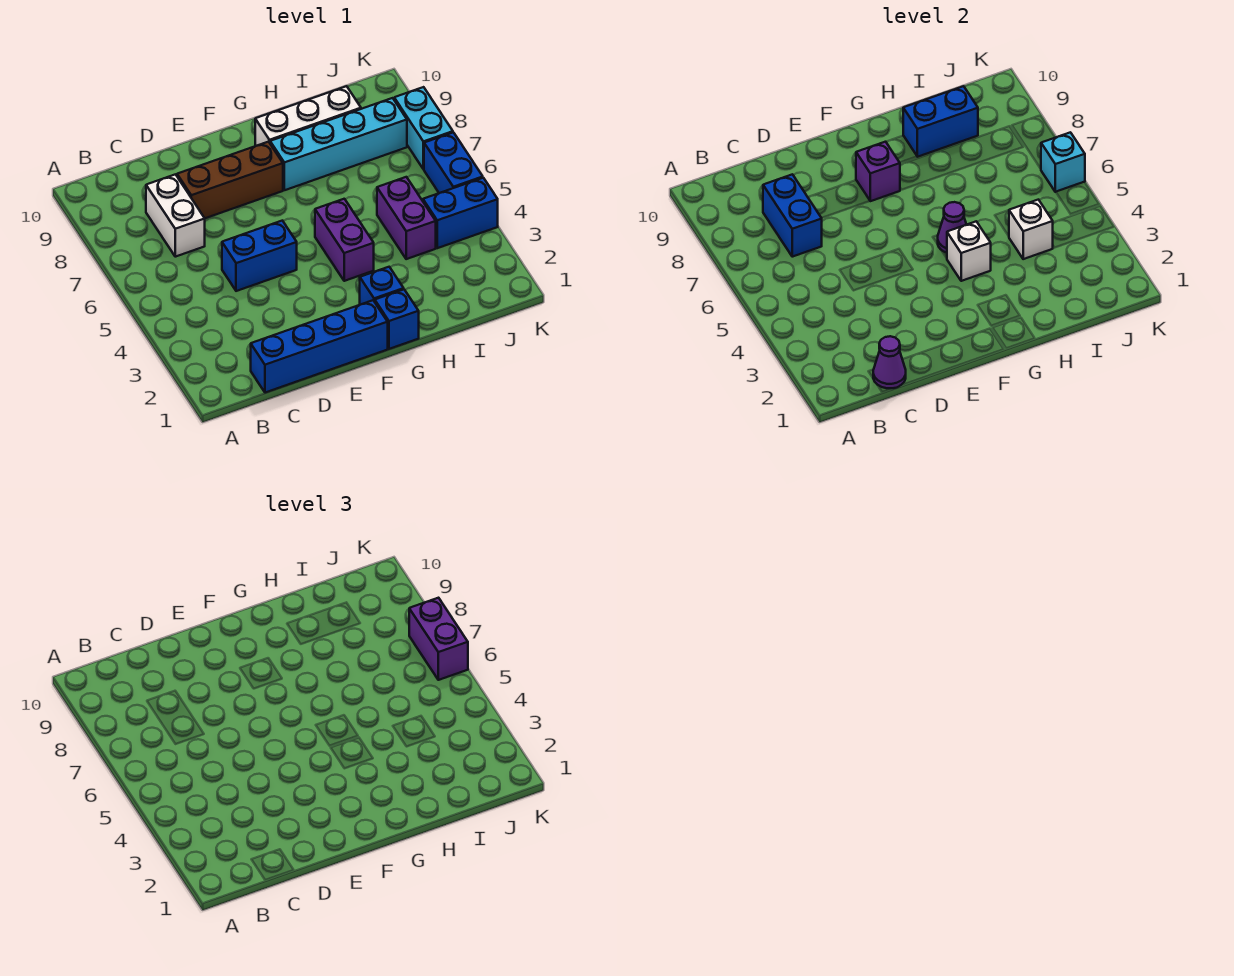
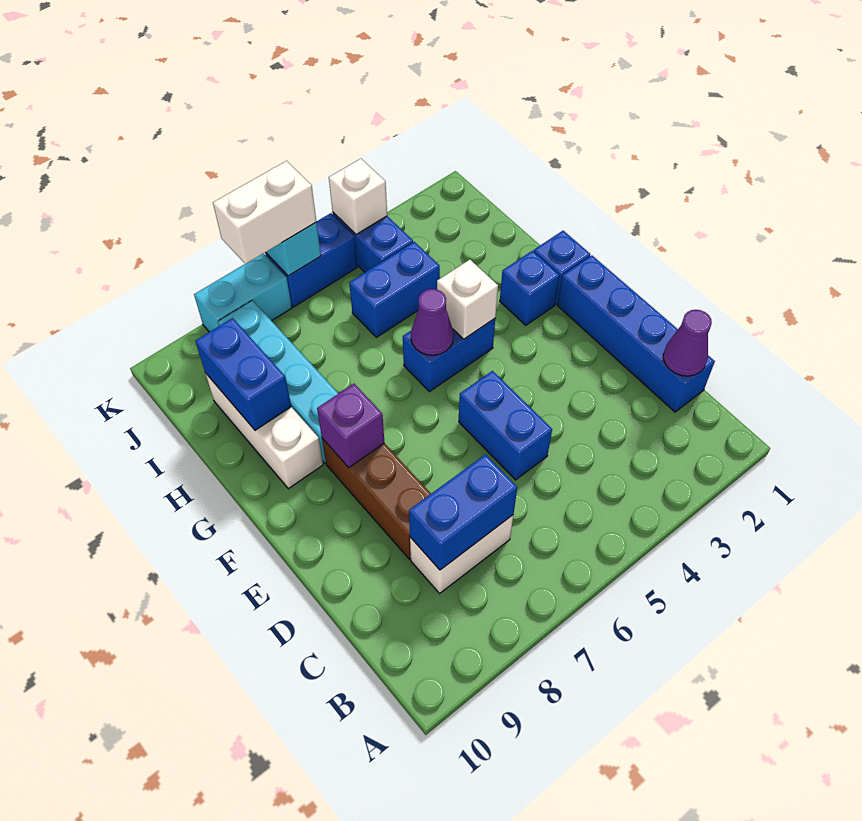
purple 1x2 brick [315,199,374,281] -> blue 1x2 brick [403,319,495,392]
purple 1x2 brick [377,177,436,259] -> blue 1x2 brick [349,242,440,337]
white 1x1 brick [1009,200,1053,259] -> white 1x1 brick moved to [329,159,387,234]
purple 1x2 brick [409,598,468,680] -> white 1x2 brick [213,161,316,264]

